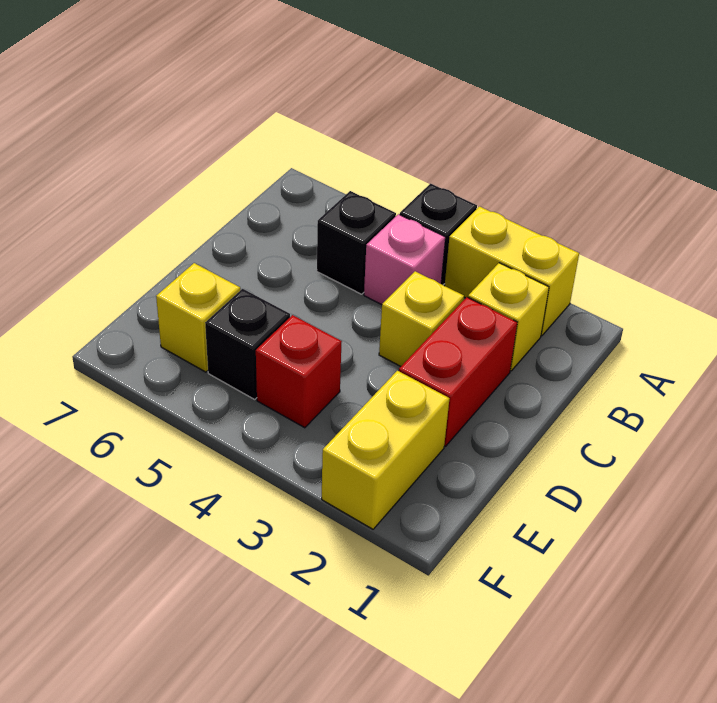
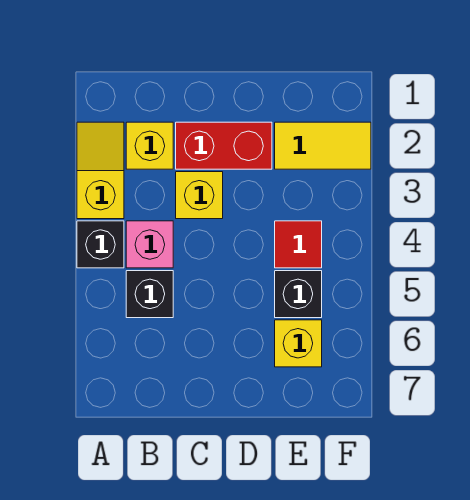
yellow 1x2 brick [445,206,579,336] -> yellow 1x2 slope [77,122,124,219]
yellow 1x2 brick [322,371,449,529] -> yellow 1x2 tile [275,122,371,169]
red 1x1 brick [256,315,342,428] -> red 1x1 tile [275,221,322,268]

